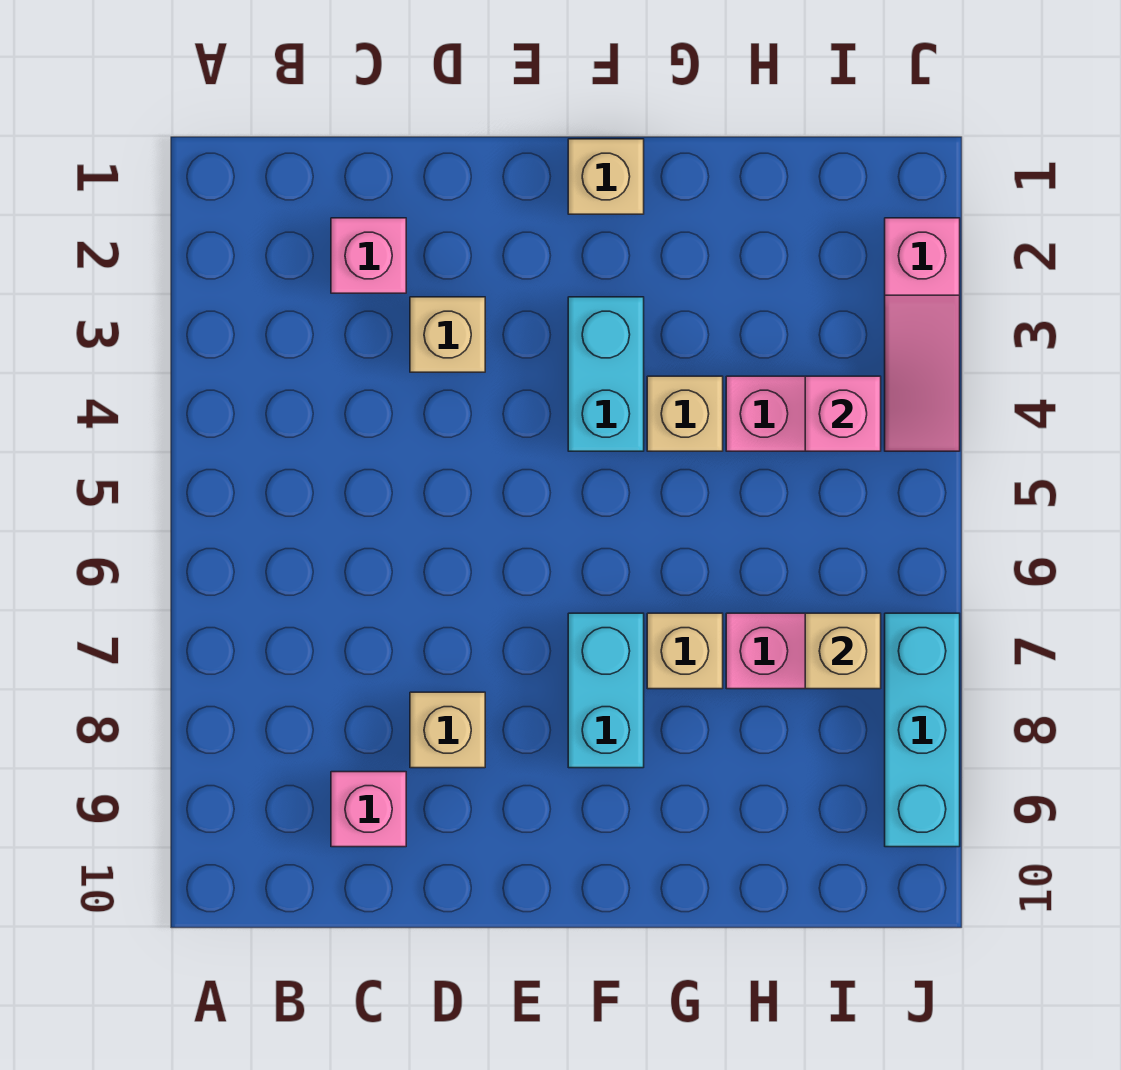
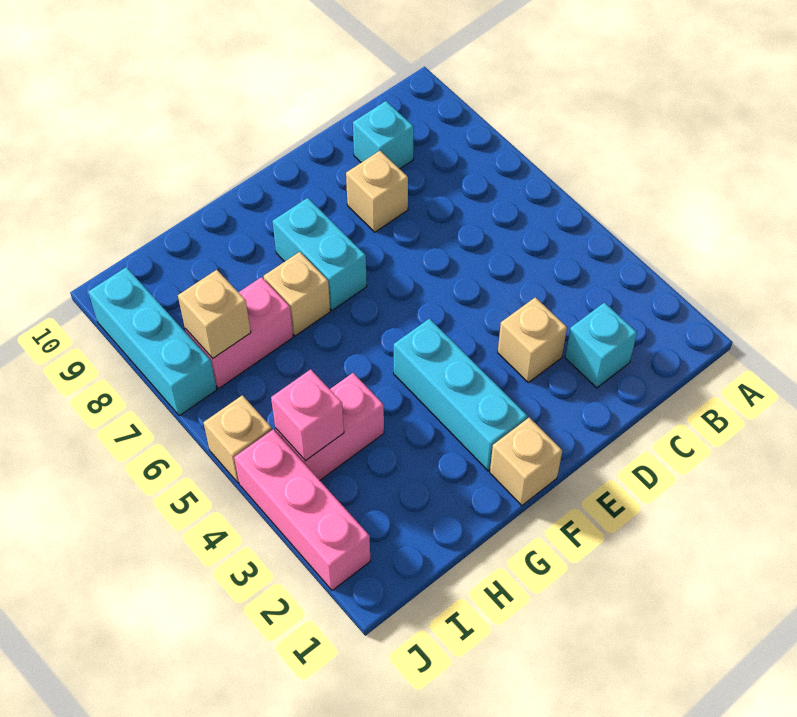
pink 1x1 brick [331,218,406,293] -> cyan 1x1 brick [565,303,637,388]
pink 1x1 brick [331,772,406,847] -> cyan 1x1 brick [353,101,414,169]
cyan 1x2 brick [568,297,644,451] -> cyan 1x3 brick [394,319,527,471]
tan 1x1 brick [647,376,723,451] -> tan 1x1 brick moved to [204,395,272,483]
pink 1x3 slope [885,218,960,451] -> pink 1x3 brick [234,429,370,590]

